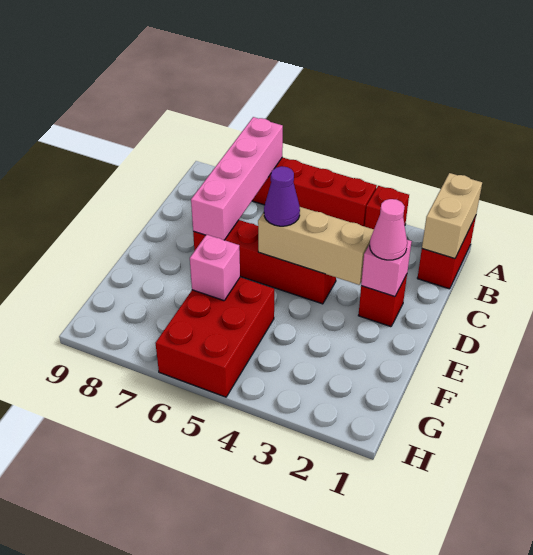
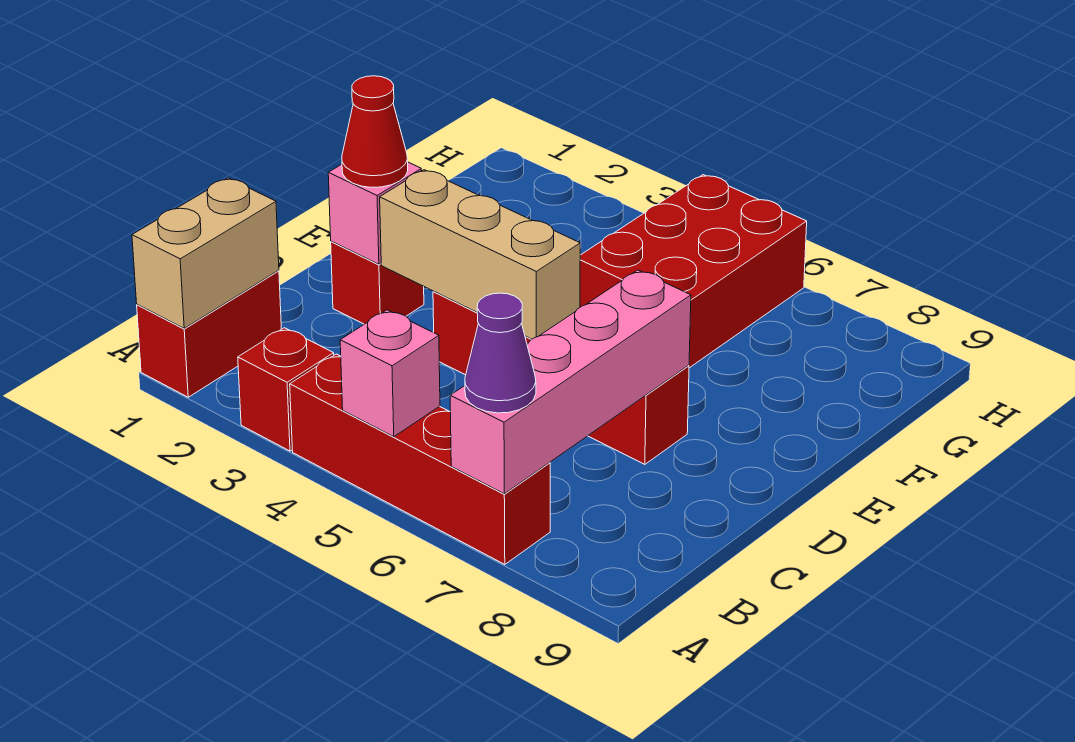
pink 1x1 cone [370,199,407,260] -> red 1x1 cone [342,76,408,187]
purple 1x1 cone [264,166,300,226] -> purple 1x1 cone moved to [465,293,536,413]
pink 1x1 brick [190,235,240,301] -> pink 1x1 brick moved to [340,310,440,437]

